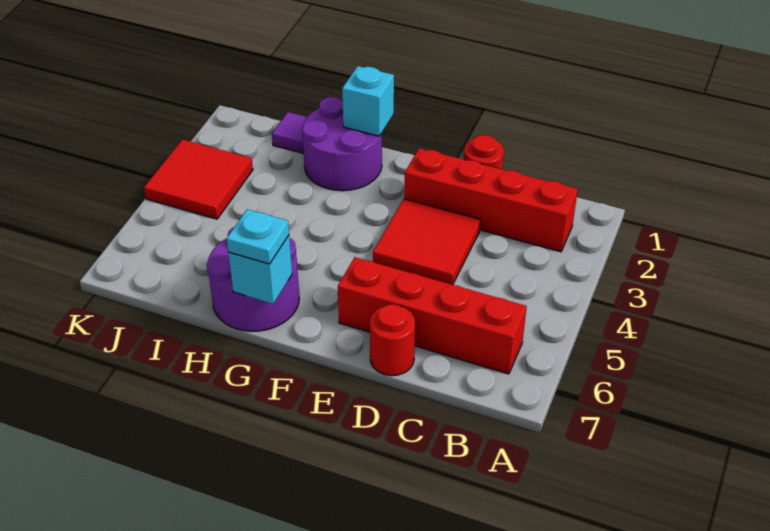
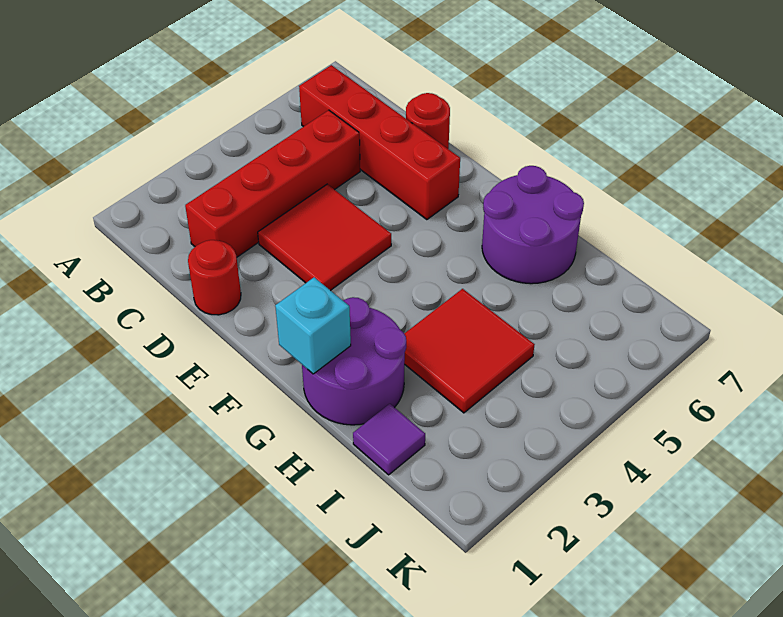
red 1x4 brick [404,148,578,252] -> red 1x4 brick turned to [185,110,360,257]
cyan 1x1 brick [228,236,292,304] -> none
cyan 1x1 plate [226,209,289,264] -> none
red 2x2 tile [144,139,253,219] -> red 2x2 tile moved to [404,289,535,413]

